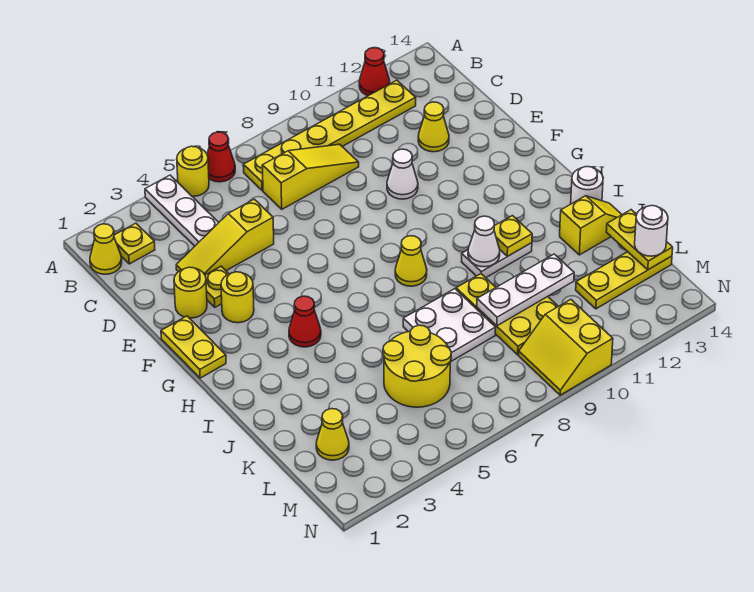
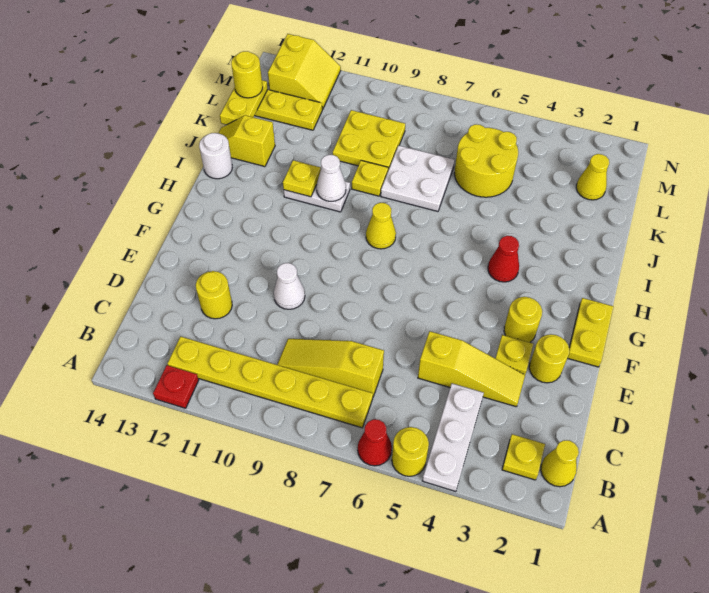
red 1x1 cone [359,48,390,96] -> red 1x1 plate [153,365,199,408]
yellow 1x1 cone [418,102,449,152] -> yellow 1x1 round brick [196,271,232,319]
white 1x3 plate [477,254,574,326] -> none
white 1x1 round brick [635,206,668,256] -> yellow 1x1 round brick [231,51,263,98]
yellow 2x2 slope [519,300,613,395] -> yellow 2x2 slope moved to [268,34,341,109]

